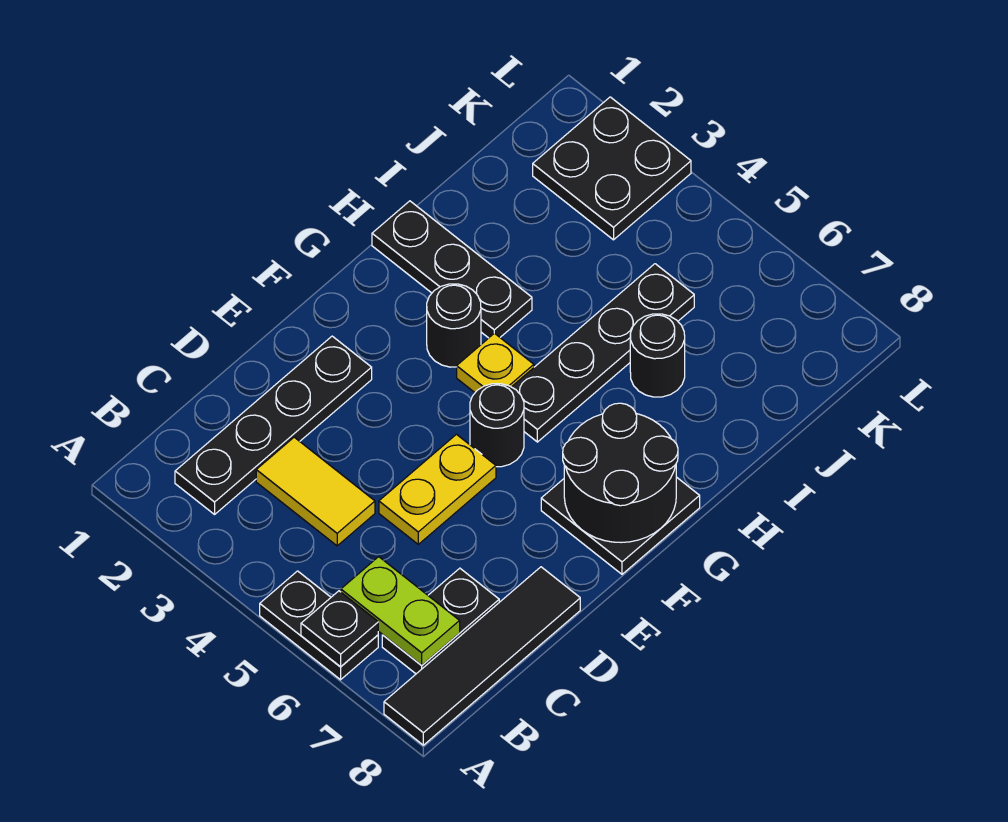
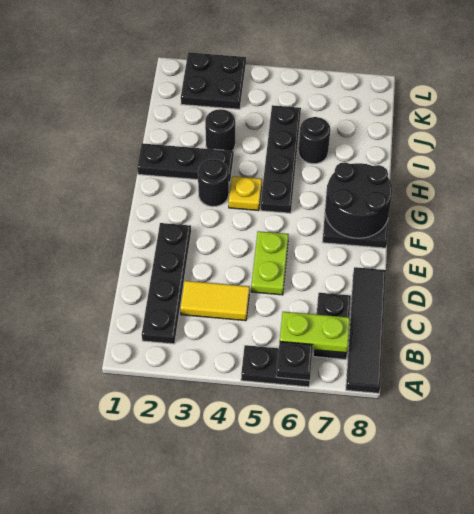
yellow 1x2 plate [379,434,496,544] -> lime 1x2 plate [251,231,289,295]
black 1x1 round brick [470,384,524,467] -> black 1x1 round brick moved to [205,109,235,151]

